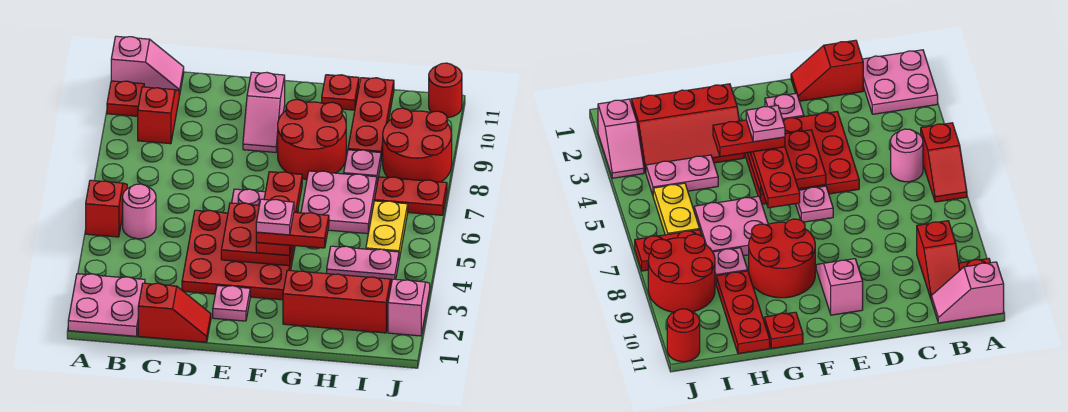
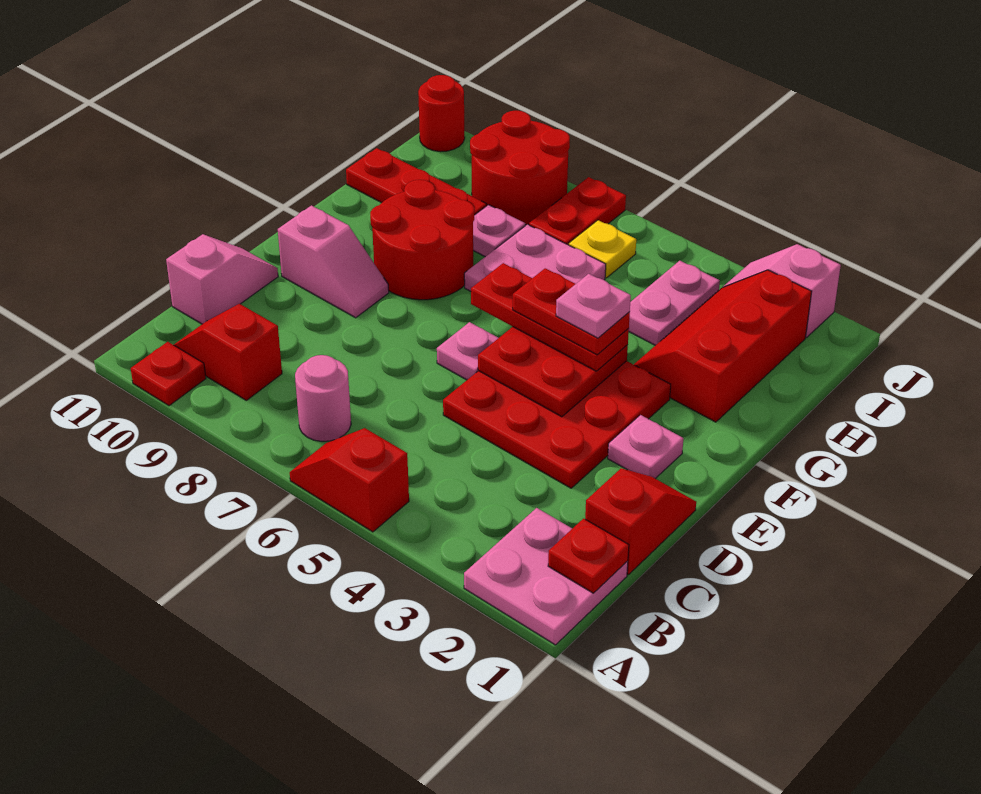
pink 1x2 slope [111,36,184,95] -> pink 1x2 slope moved to [166,234,278,324]
pink 1x1 round brick [123,184,156,239] -> pink 1x1 round brick moved to [295,355,351,441]
red 1x2 plate [256,212,329,248] -> red 1x2 plate turned to [513,268,630,355]
red 1x1 plate [322,75,359,110] -> red 1x1 plate moved to [548,519,629,593]
yellow 1x2 plate [366,201,408,259] -> yellow 1x1 plate [569,220,636,278]

